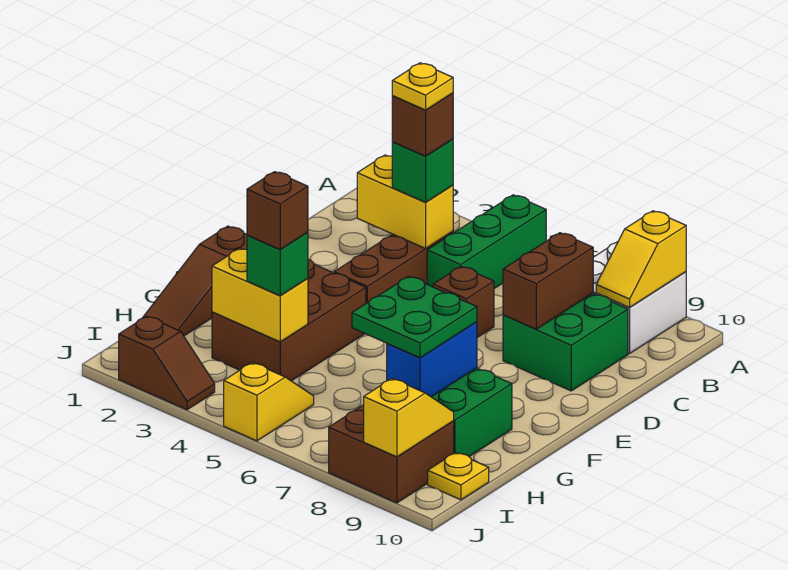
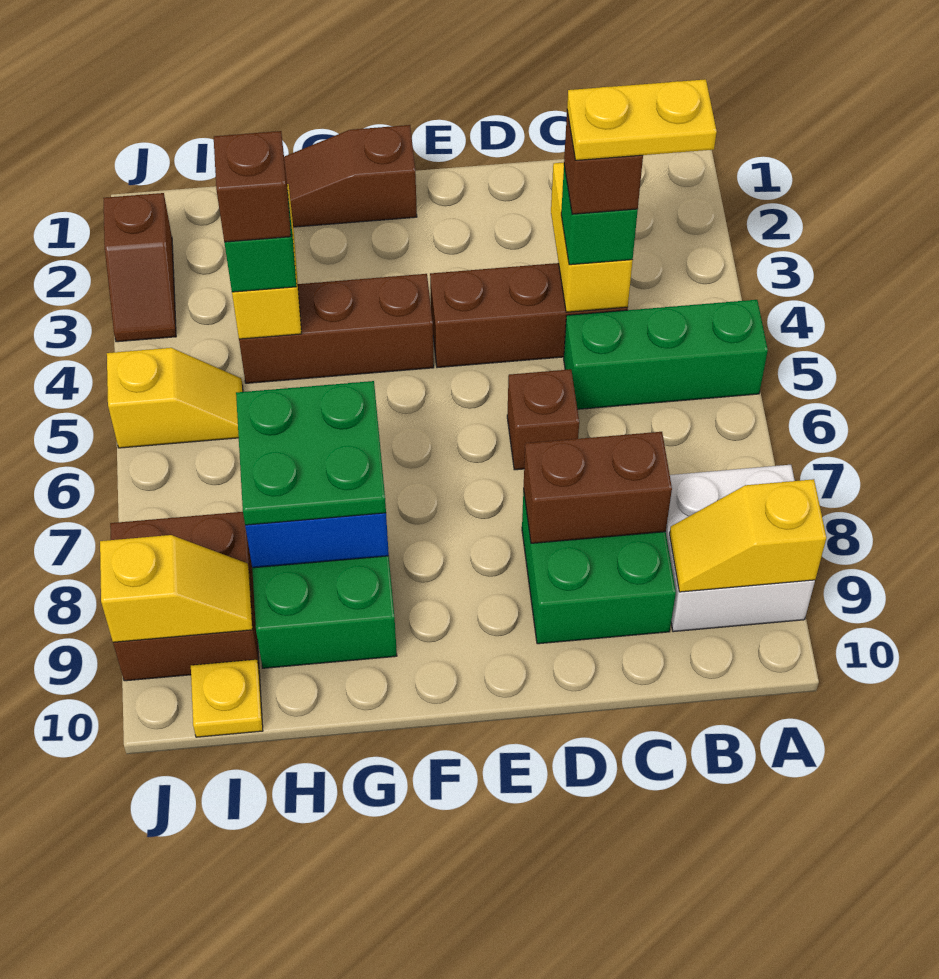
yellow 1x1 plate [392,63,453,110] -> yellow 1x2 plate [567,79,717,160]
brown 2x3 brick [212,259,366,381] -> brown 1x3 brick [239,274,434,383]

